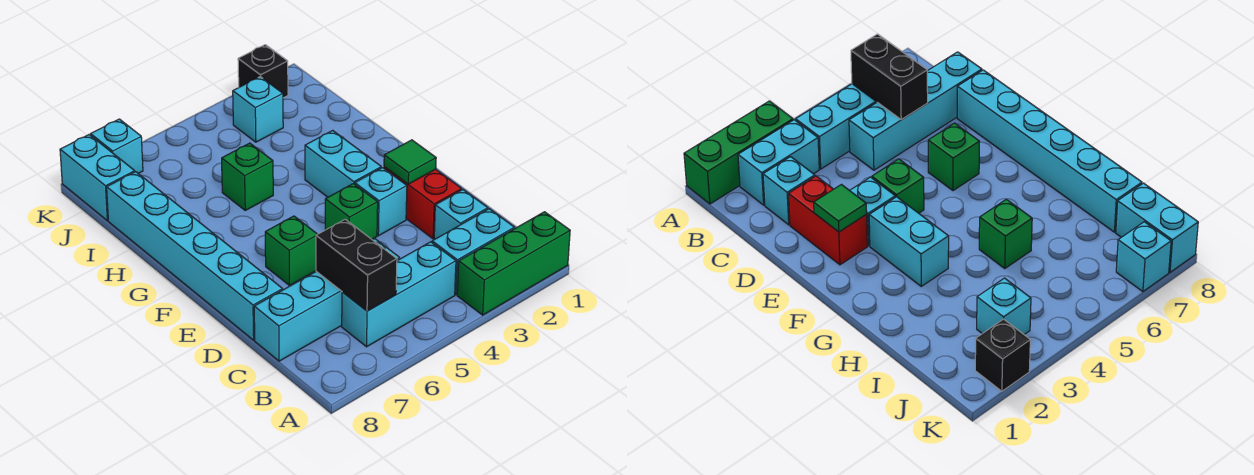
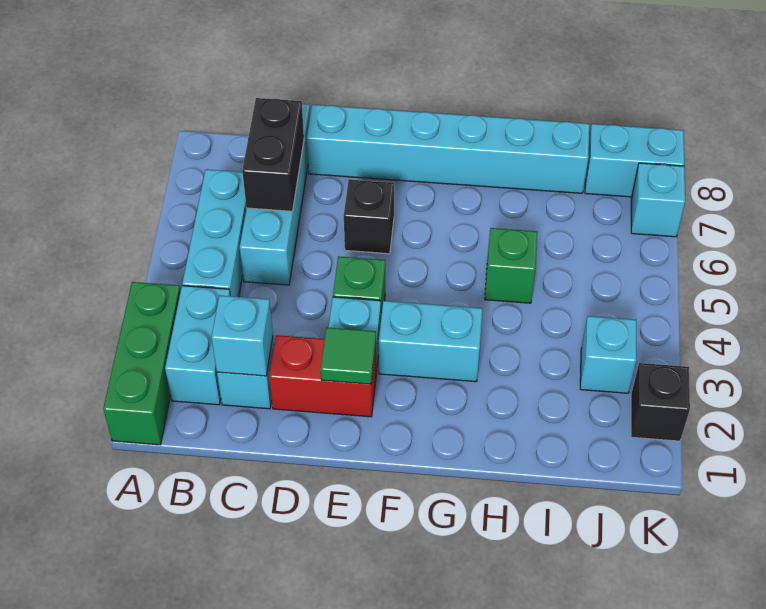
black 1x2 brick [316,219,397,311] -> black 1x2 brick turned to [242,98,304,211]
none -> cyan 1x1 brick [211,295,273,376]
green 1x1 brick [265,216,317,285] -> black 1x1 brick [344,180,394,254]

